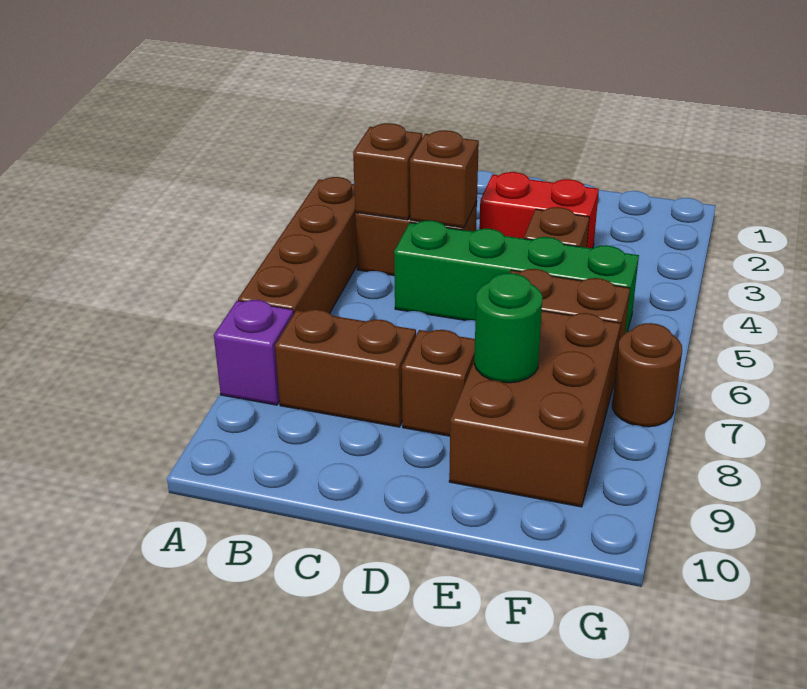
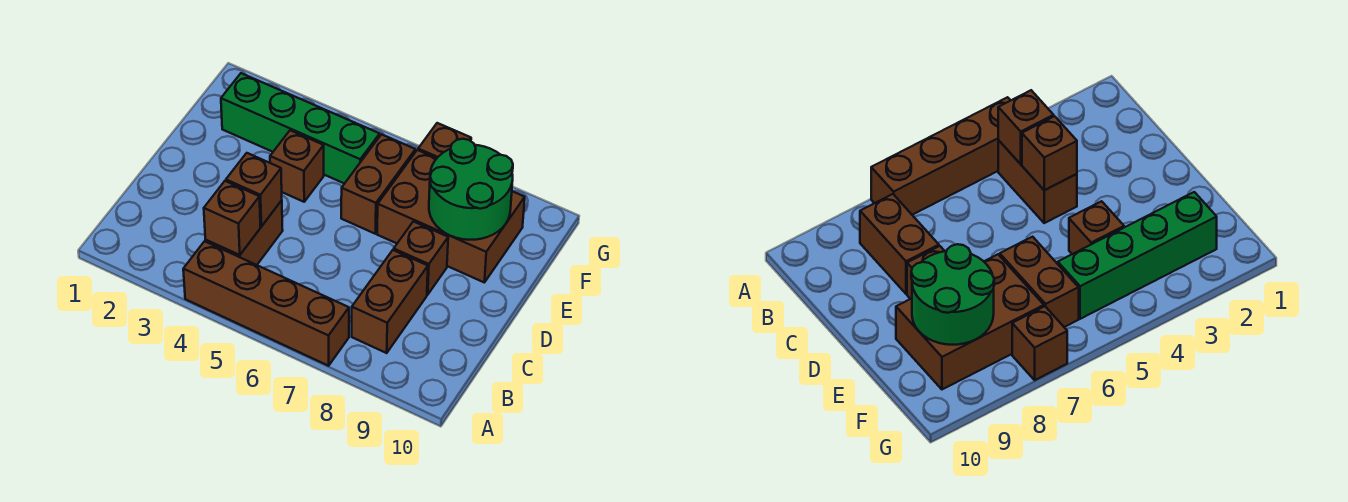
purple 1x1 brick [214,300,294,405] -> none
green 1x4 brick [394,220,639,333] -> green 1x4 brick turned to [221,73,380,184]
red 1x2 brick [479,172,599,248] -> none
green 1x1 round brick [474,273,543,383] -> green 2x2 round brick [429,139,513,240]
brown 1x1 round brick [612,323,682,427] -> brown 1x1 brick [418,123,471,158]

